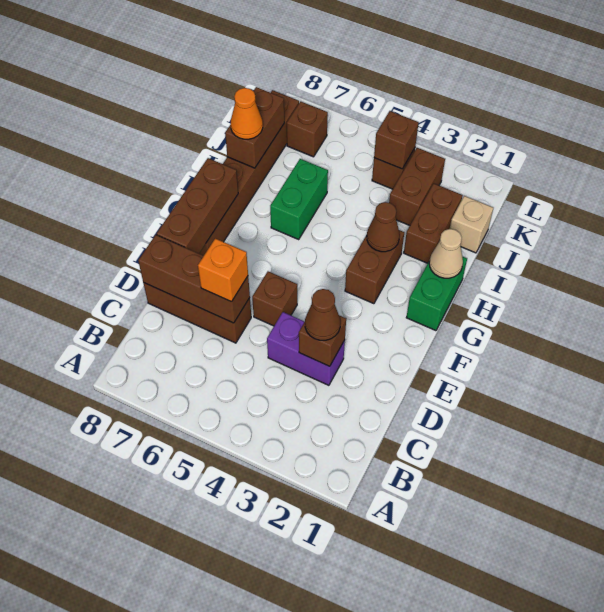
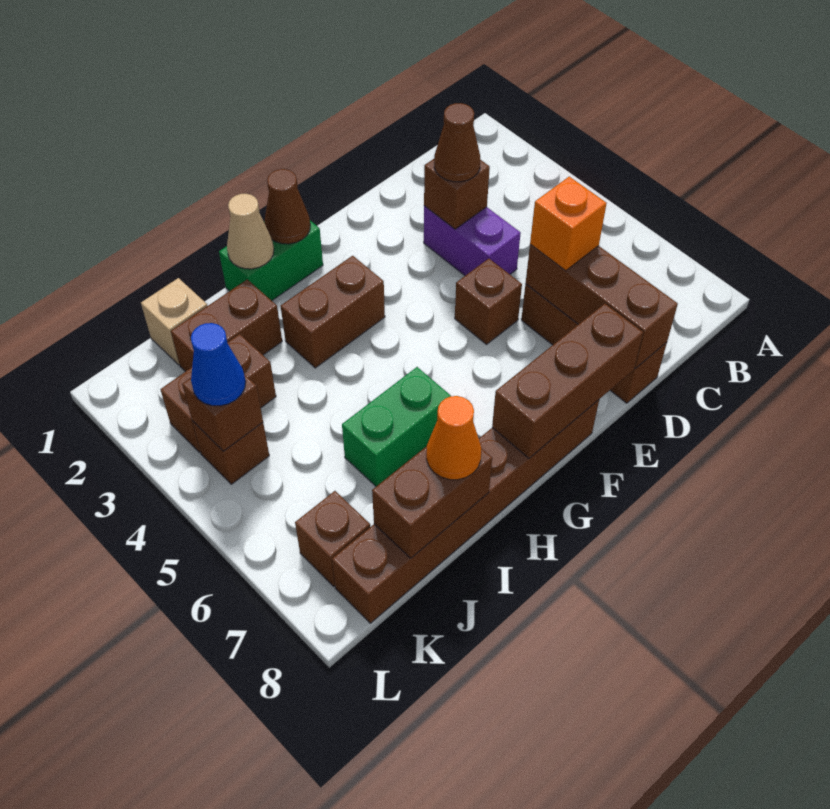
brown 1x1 cone [367,202,400,252] -> brown 1x1 cone moved to [264,169,310,244]
none -> blue 1x1 cone [191,323,246,406]

